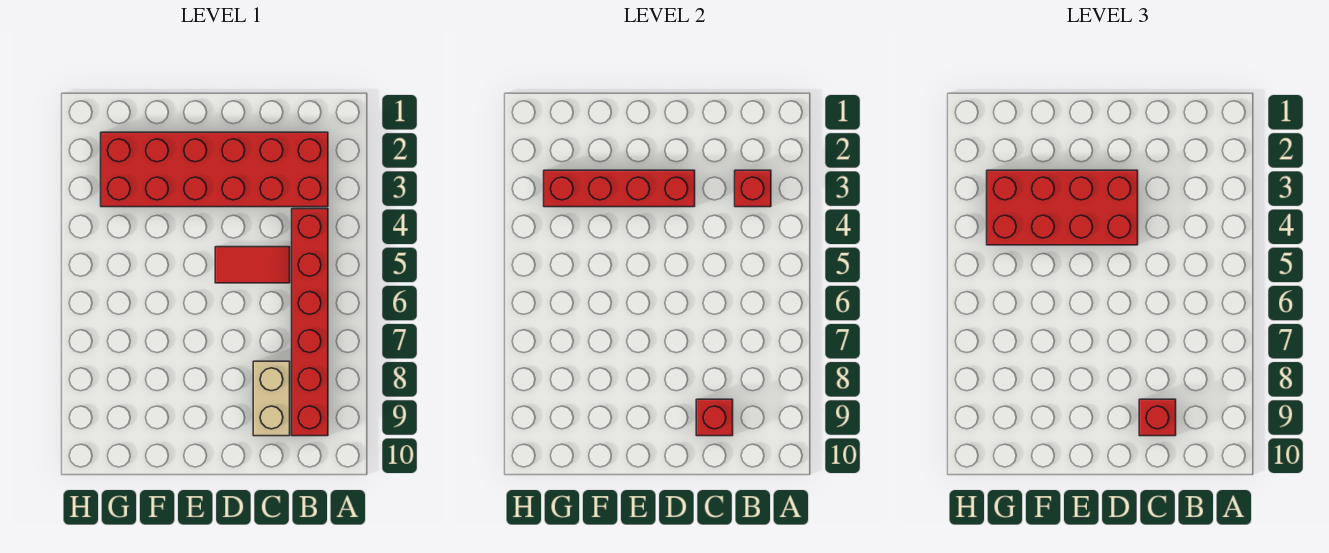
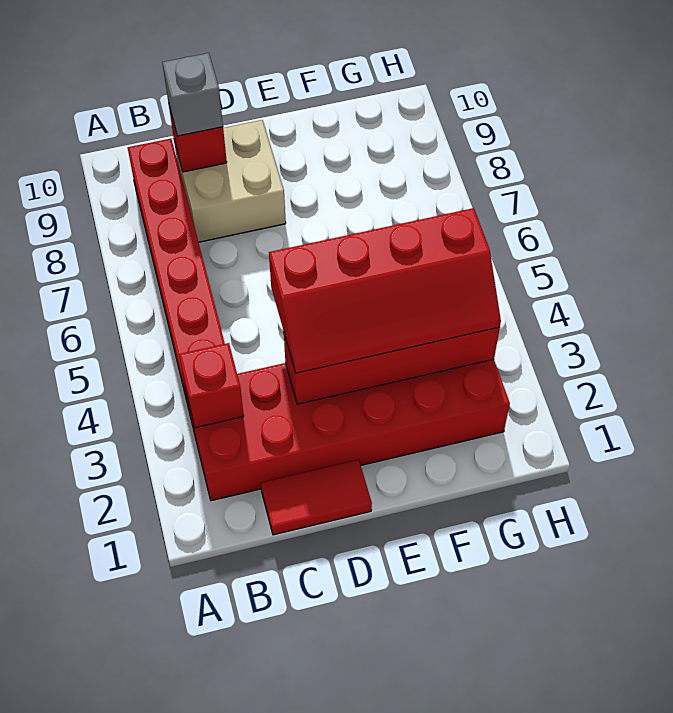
red 1x2 tile [215,247,290,283] -> red 1x2 tile moved to [261,460,372,535]
tan 1x2 brick [253,361,290,436] -> tan 2x2 brick [174,120,286,242]
red 1x1 brick [1139,399,1176,436] -> grey 1x1 brick [162,53,223,136]
red 2x4 brick [987,170,1138,245] -> red 2x4 slope [269,208,501,373]

